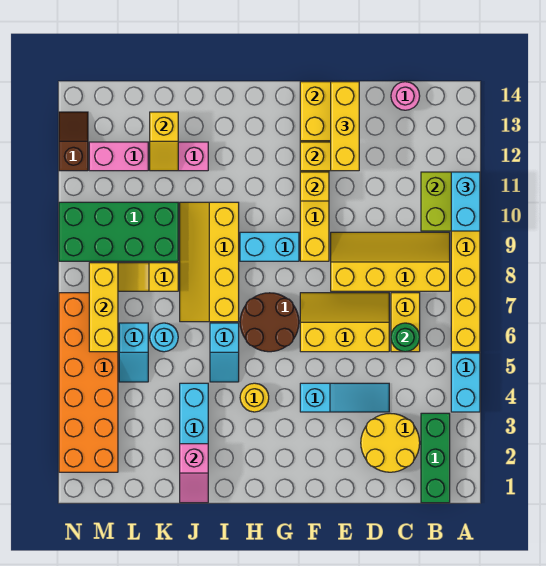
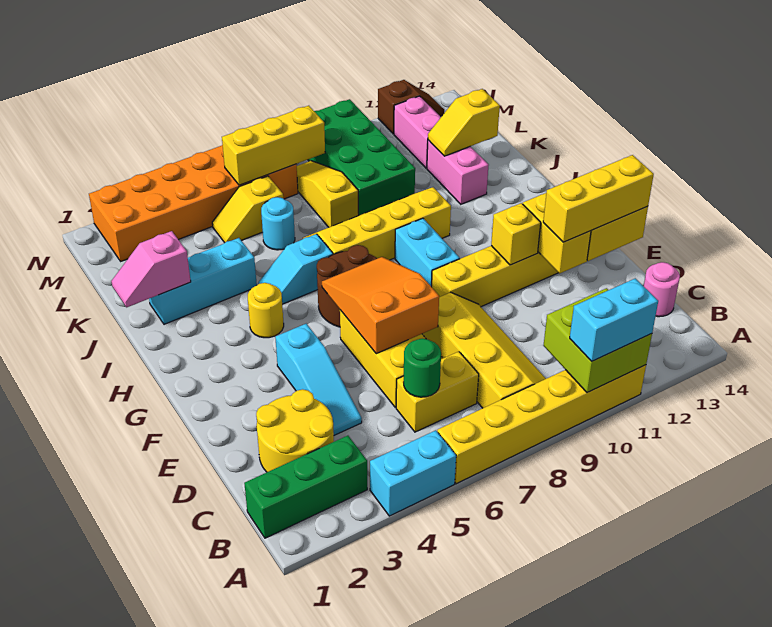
none -> orange 2x3 slope [322,257,439,354]
cyan 1x2 slope [119,323,148,382] -> yellow 1x2 slope [212,176,283,243]

